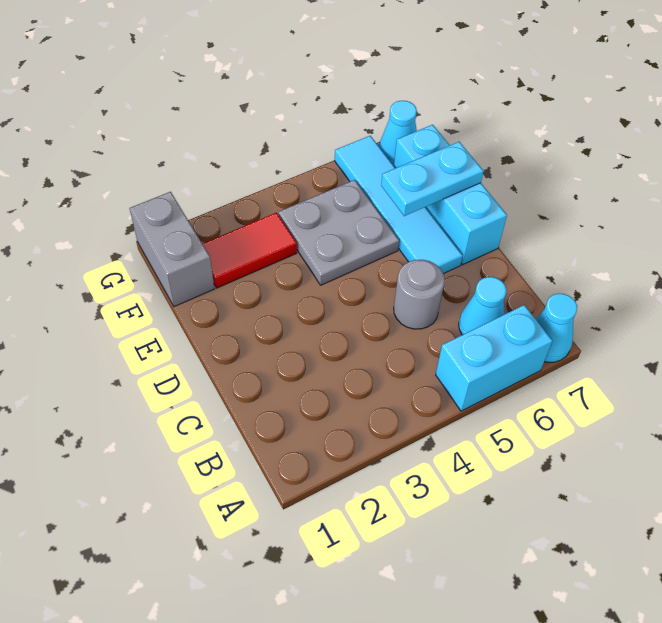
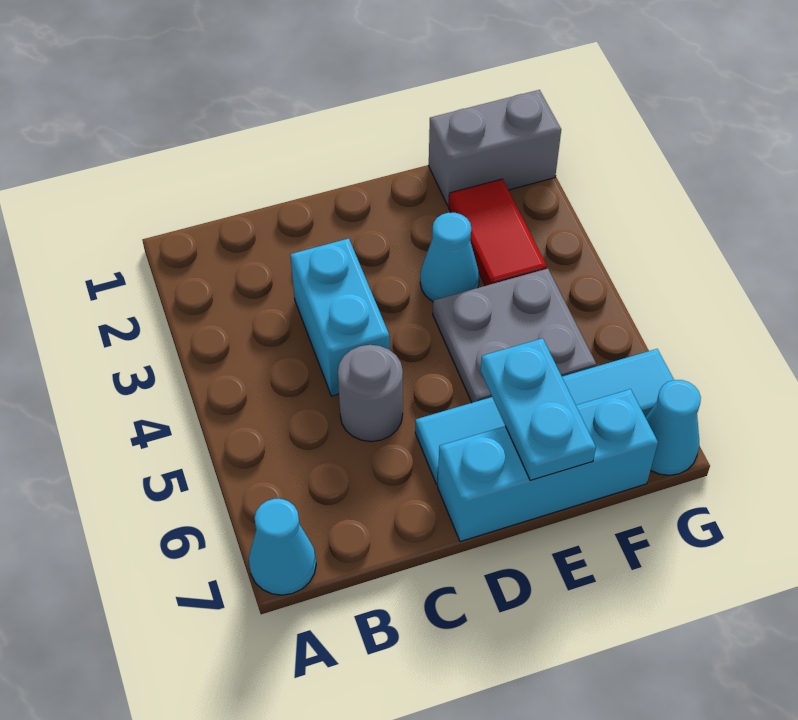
cyan 1x2 brick [436,305,552,411] -> cyan 1x2 brick moved to [290,238,390,396]
cyan 1x1 cone [459,277,507,335] -> cyan 1x1 cone moved to [420,213,479,301]

